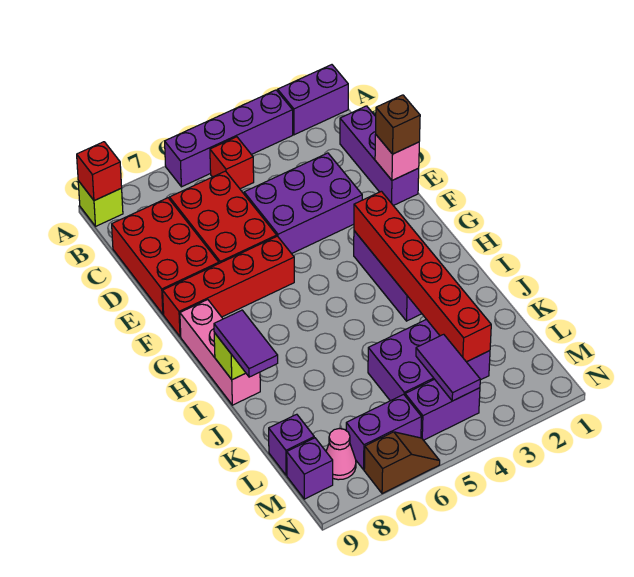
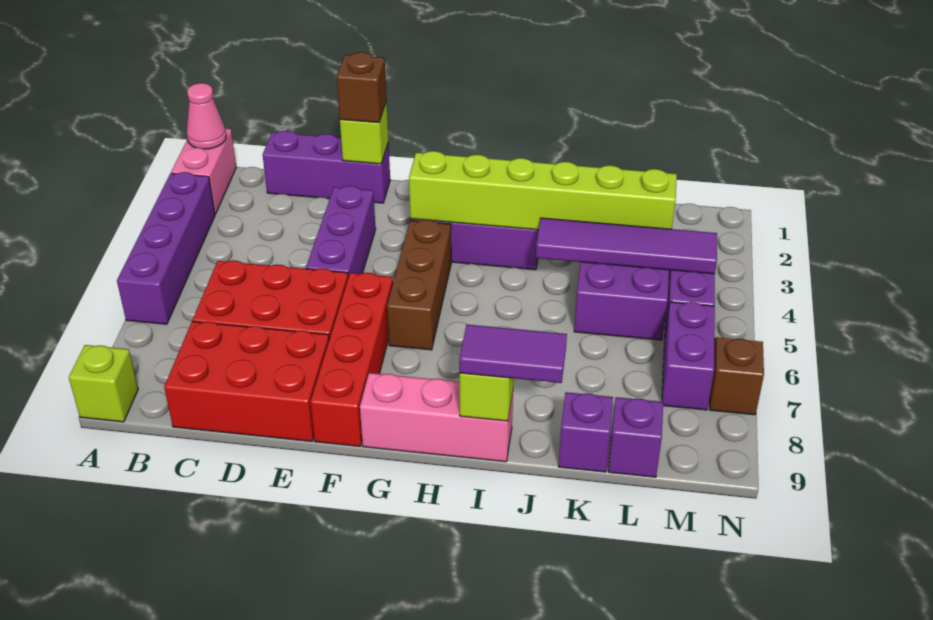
purple 1x2 brick [278,65,348,135] -> pink 1x2 brick [171,128,236,214]
red 1x1 brick [77,142,122,201] -> none
red 1x1 brick [210,137,254,189] -> none
purple 2x3 brick [244,153,362,254] -> purple 1x3 brick [306,186,376,277]
pink 1x1 brick [375,134,419,180] -> lime 1x1 brick [340,101,388,164]
red 1x6 brick [354,191,491,362] -> lime 1x6 brick [409,151,677,230]
none -> brown 1x3 brick [387,220,451,350]
purple 1x2 tile [416,334,480,401] -> purple 1x4 tile [536,218,717,274]
pink 1x1 cone [326,429,356,480] -> pink 1x1 cone moved to [187,83,226,149]
purple 1x1 brick [287,438,333,499] -> purple 1x1 brick moved to [559,392,613,472]

